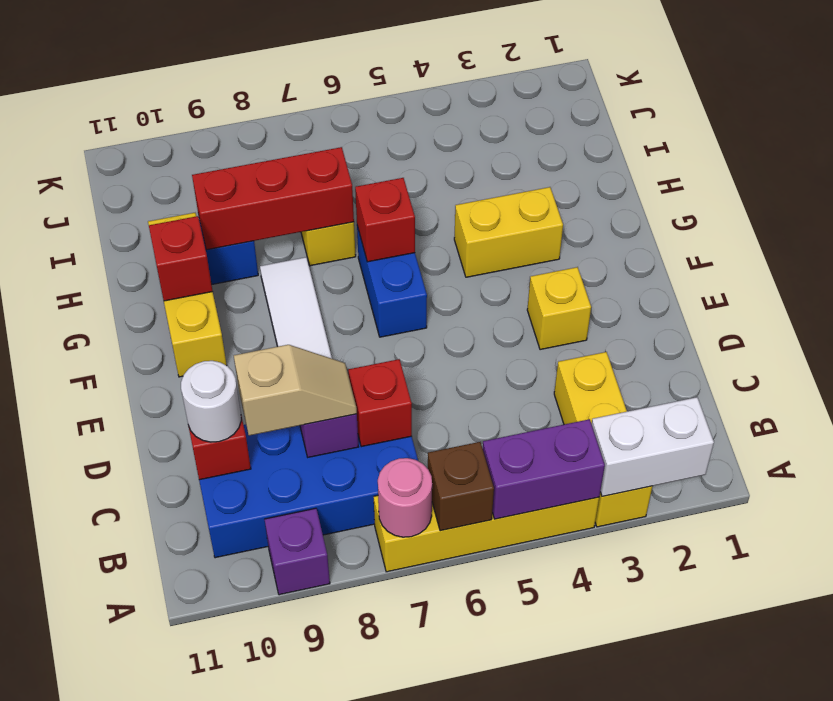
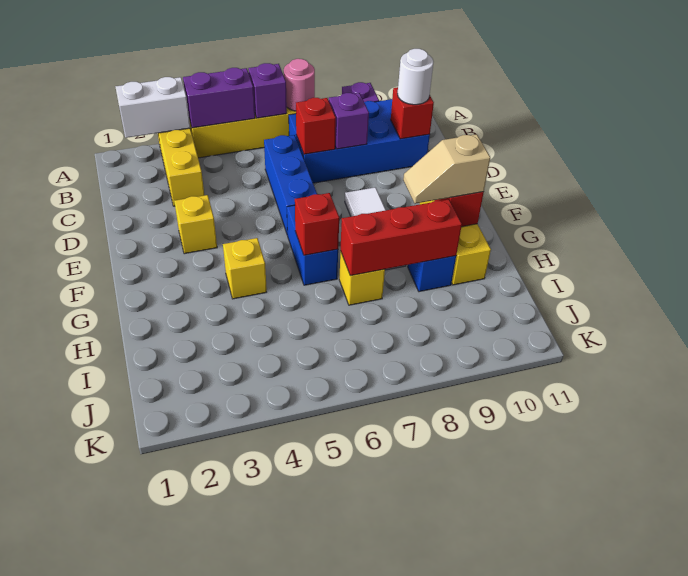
brown 1x1 brick [428,442,494,531] -> purple 1x1 brick [248,63,287,118]
none -> blue 1x3 brick [264,135,317,235]
tan 1x2 slope [234,345,357,436] -> tan 1x2 slope moved to [403,134,490,204]
yellow 1x2 brick [454,187,563,277] -> yellow 1x1 brick [223,238,267,299]

